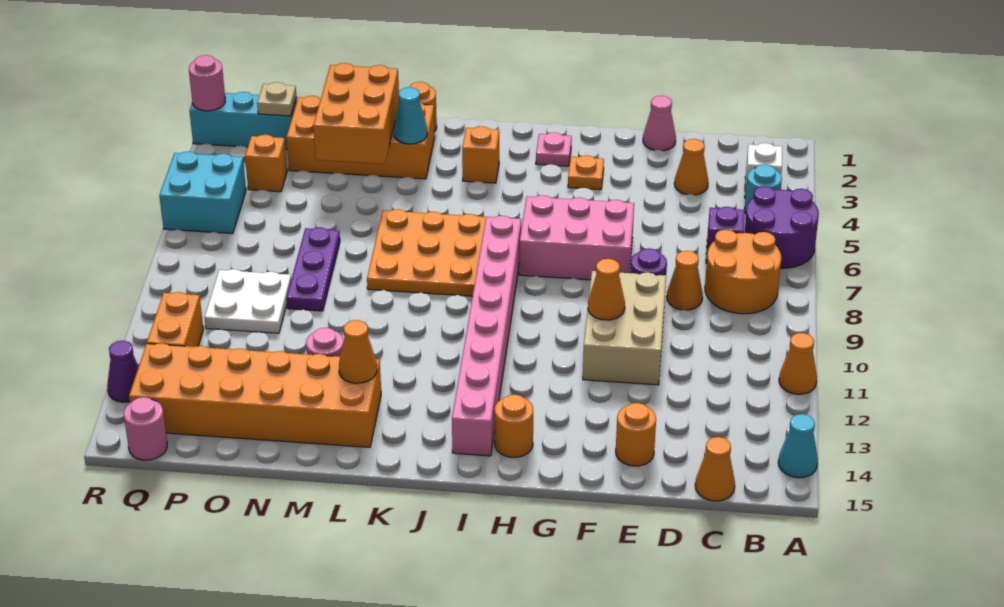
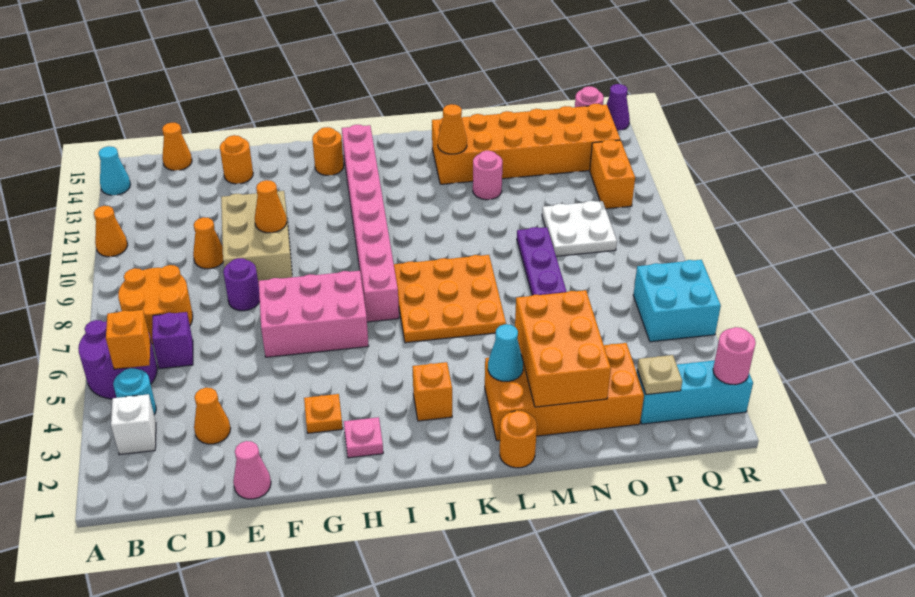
orange 1x1 cone [667,251,703,310] -> orange 1x1 cone moved to [193,217,223,269]
orange 1x1 brick [245,135,287,192] -> orange 1x1 brick moved to [106,310,150,369]
purple 1x1 cone [107,341,139,402] -> purple 1x1 cone moved to [607,84,630,131]

